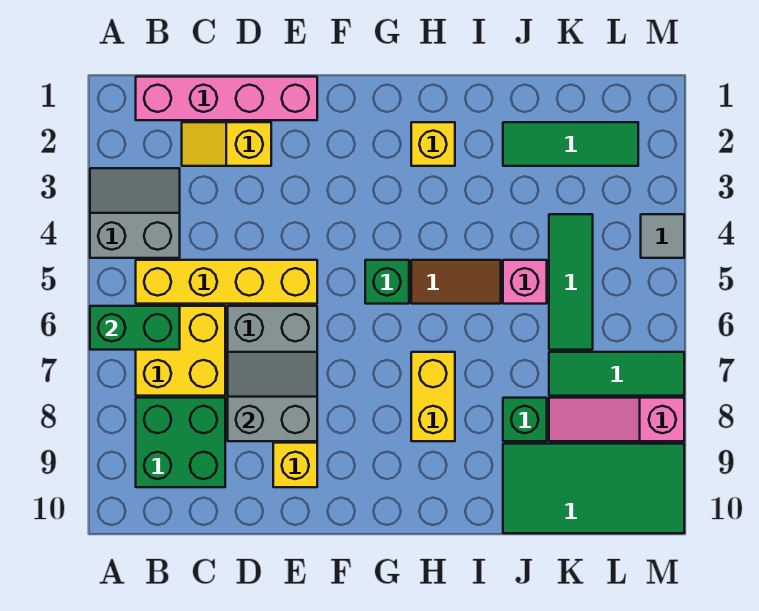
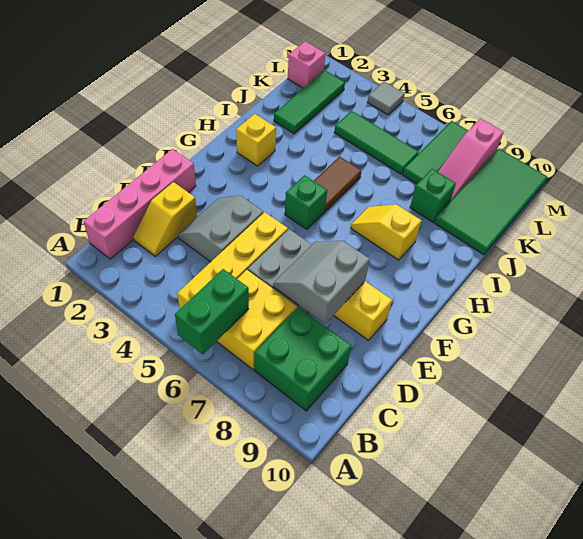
grey 2x2 slope [90,168,180,258] -> grey 2x2 slope moved to [178,195,263,262]
yellow 1x2 brick [411,352,455,441] -> yellow 1x2 slope [351,204,422,260]
pink 1x1 brick [503,260,547,304] -> pink 1x1 brick moved to [288,41,325,88]

